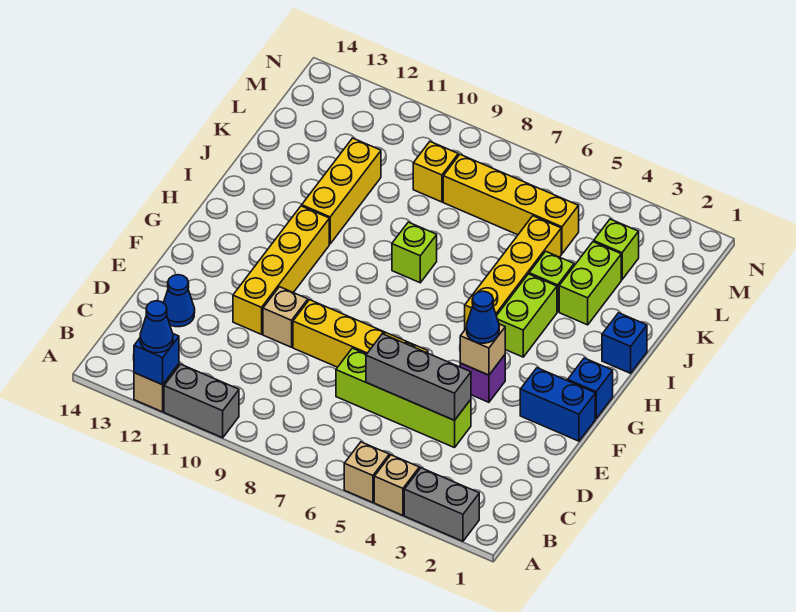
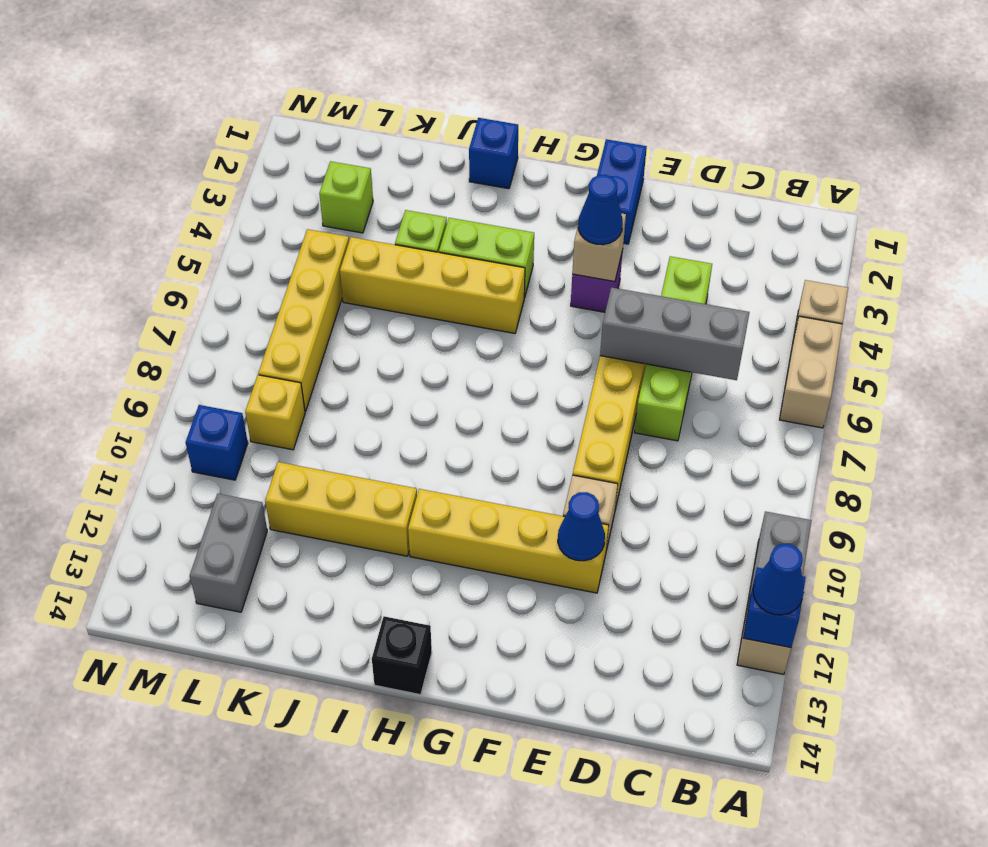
grey 1x2 brick [404,468,479,541] -> grey 1x2 brick moved to [190,494,267,612]
tan 1x1 brick [344,442,389,502] -> tan 1x2 brick [780,316,842,428]
grey 1x3 brick [366,334,471,420] -> grey 1x3 brick turned to [600,287,750,380]
blue 1x1 cone [164,275,195,327] -> blue 1x1 cone moved to [558,492,605,561]
blue 1x1 brick [568,358,613,418] -> blue 1x1 brick moved to [186,405,248,480]
none -> black 1x1 brick [372,616,432,695]
lime 1x1 brick [392,222,437,283] -> none
lime 1x2 brick [559,242,621,325] -> none

